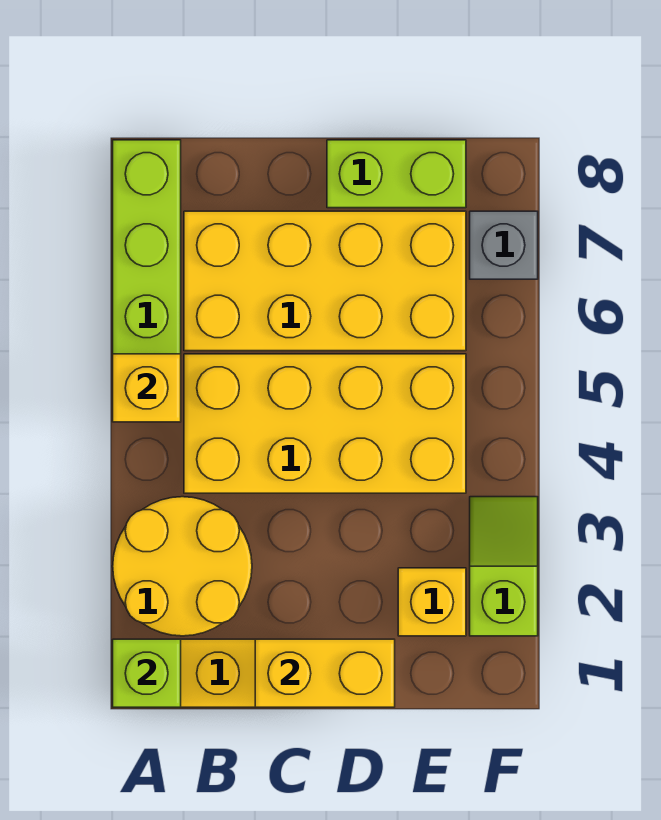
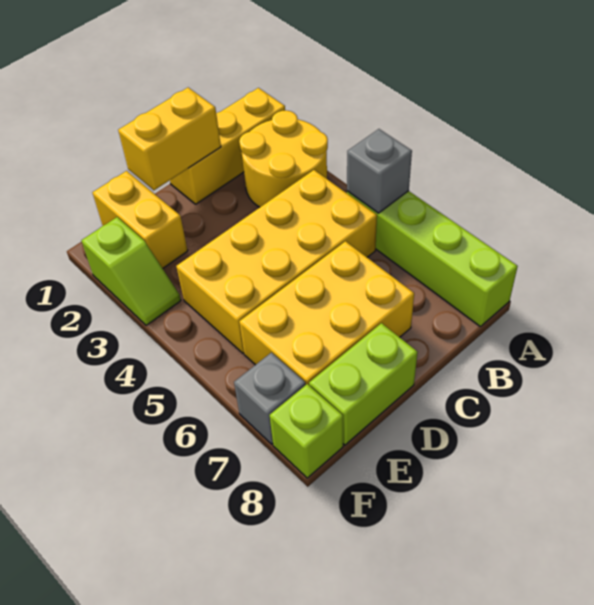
lime 1x1 brick [113,639,181,707] -> lime 1x1 brick moved to [270,384,343,478]
yellow 1x1 brick [113,354,181,422] -> grey 1x1 brick [347,129,412,213]
yellow 2x4 brick [184,211,466,351] -> yellow 2x3 brick [239,241,414,385]
yellow 1x1 brick [398,568,466,636] -> yellow 1x2 brick [93,171,188,268]

